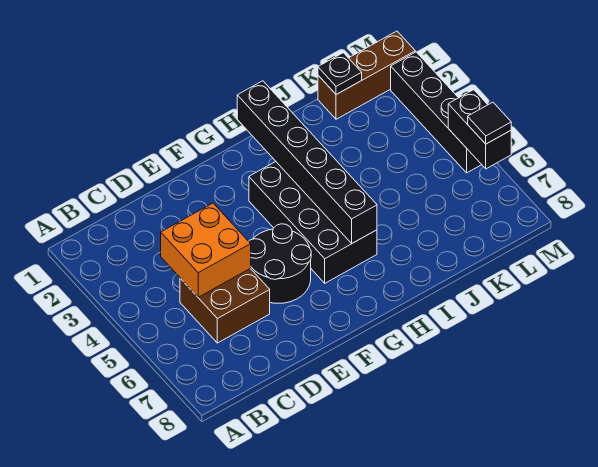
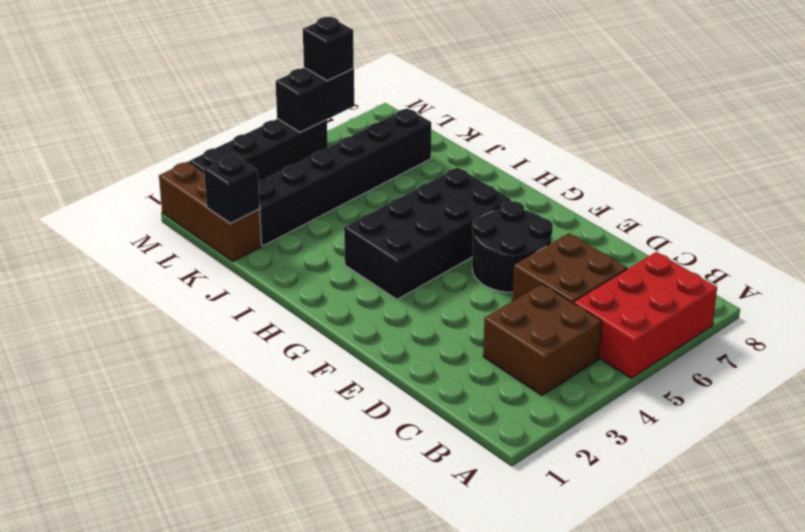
none -> red 2x3 brick [574,252,717,378]
none -> brown 2x2 brick [483,284,602,395]
orange 2x2 brick [161,203,251,297] -> none
black 1x6 brick [237,81,377,243] -> black 1x6 brick moved to [258,108,431,246]
black 1x1 plate [318,53,362,95] -> black 1x1 brick [204,154,260,223]
black 1x1 tile [468,102,511,144] -> black 1x1 brick [303,17,354,81]

